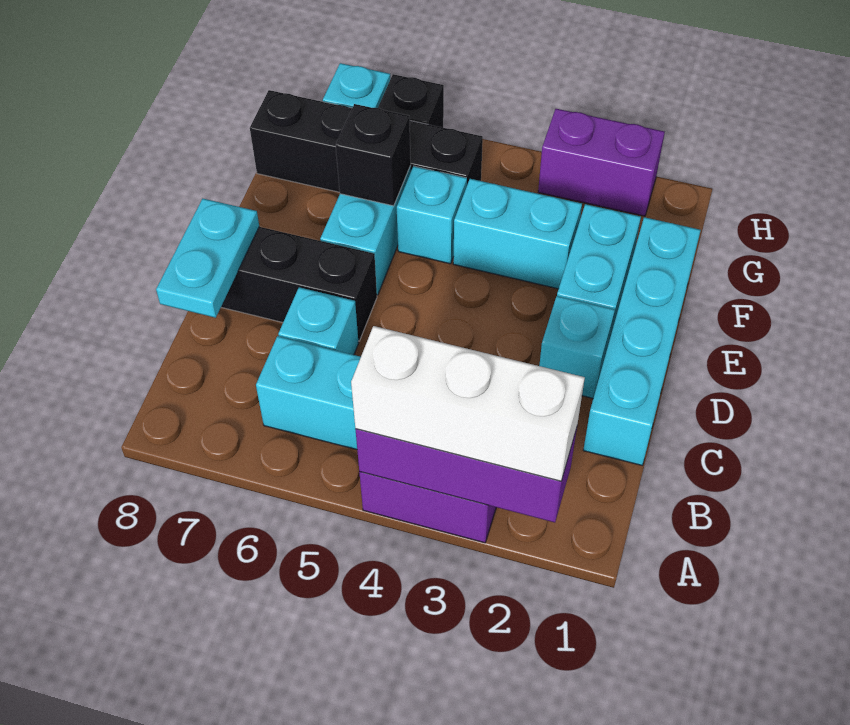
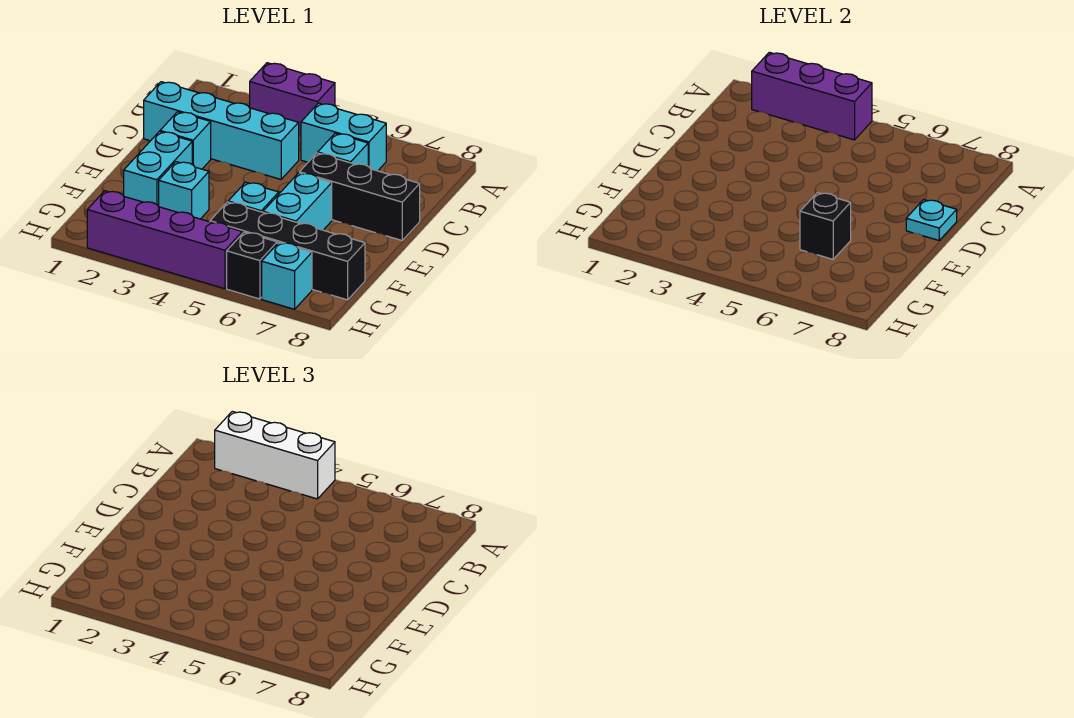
cyan 1x4 brick [583,217,701,465] -> cyan 1x4 brick turned to [144,82,299,179]
cyan 1x2 plate [156,199,259,318] -> cyan 1x1 plate [906,200,957,240]
cyan 1x2 brick [453,179,582,289] -> cyan 1x1 brick [159,162,209,219]
purple 1x2 brick [538,109,665,216] -> purple 1x4 brick [87,191,242,289]

